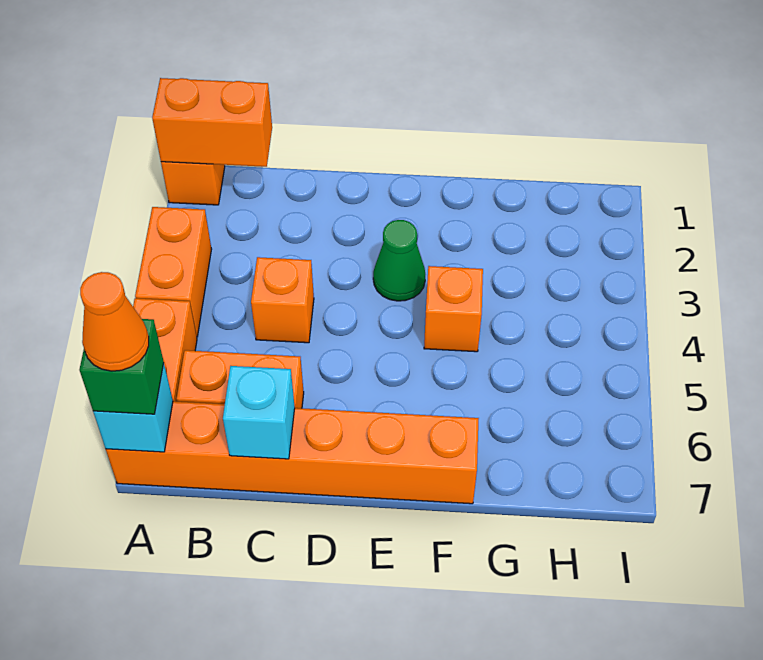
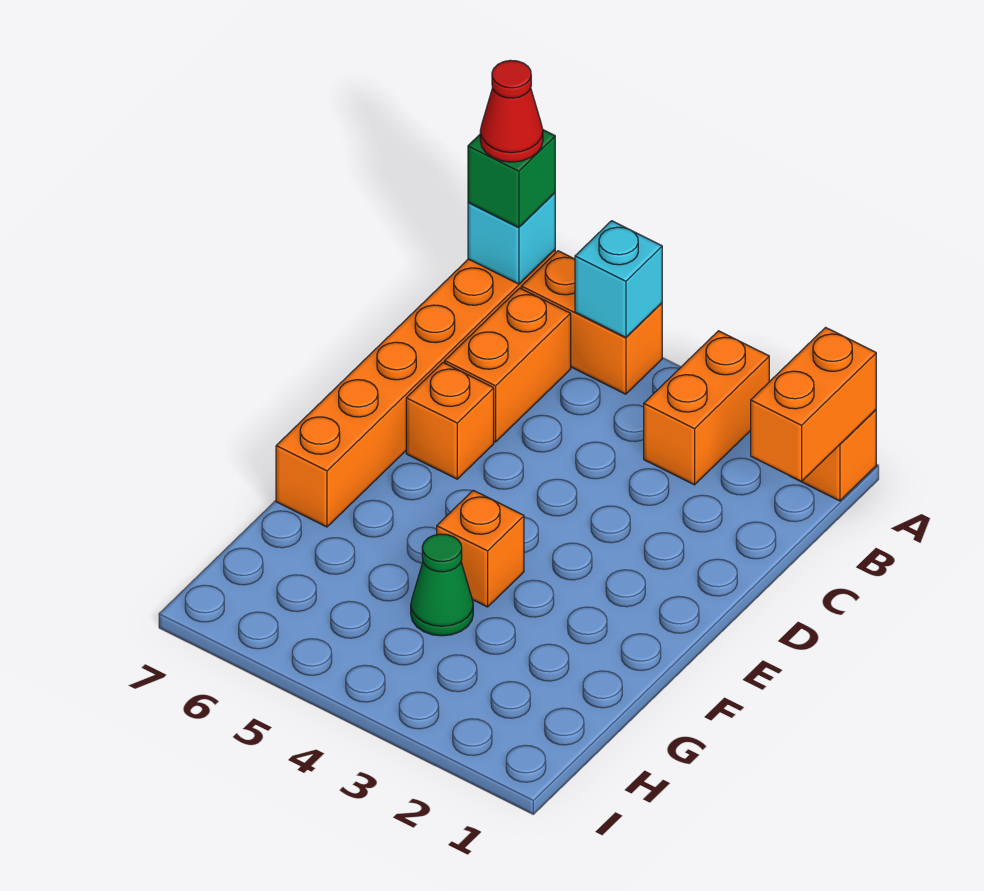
orange 1x2 brick [135,207,212,336] -> orange 1x2 brick turned to [644,331,769,485]
orange 1x1 cone [80,272,149,371] -> red 1x1 cone [480,60,543,162]
orange 1x1 brick [251,257,314,343] -> orange 1x1 brick moved to [406,363,494,479]
cyan 1x1 brick [223,366,295,459] -> cyan 1x1 brick moved to [575,221,662,337]
green 1x1 cone [373,220,425,301] -> green 1x1 cone moved to [411,534,473,636]

